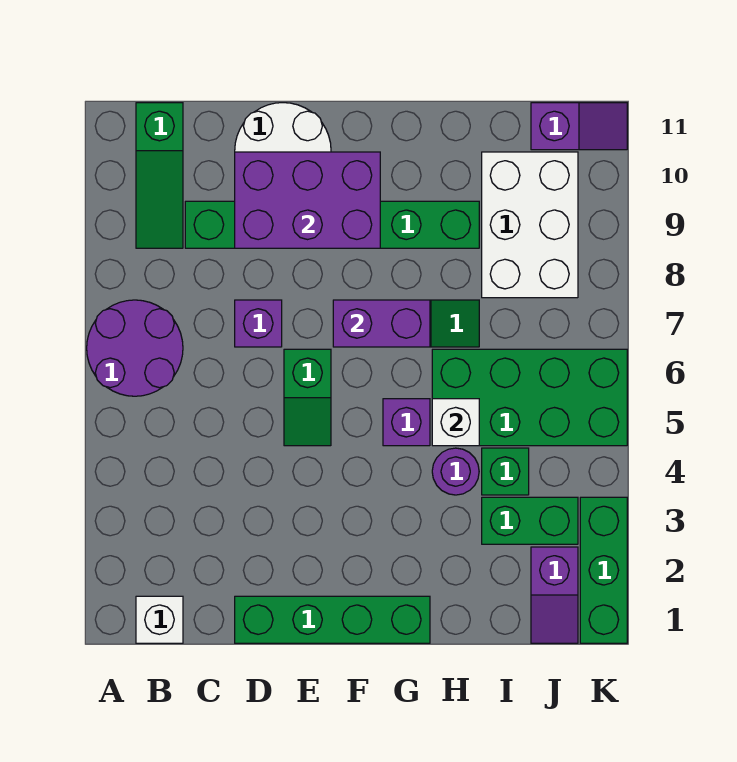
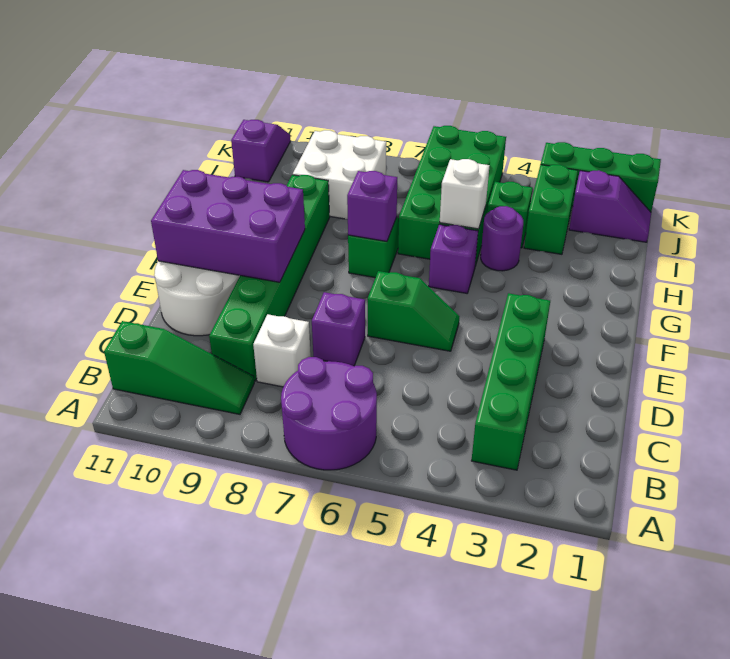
white 1x1 brick [136,596,183,643] -> white 1x1 brick moved to [253,314,311,387]
green 1x4 brick [235,596,430,643] -> green 1x4 brick moved to [472,293,550,470]
purple 2x3 brick [235,152,380,248] -> purple 2x3 brick turned to [151,170,305,282]
purple 1x2 brick [333,300,430,347] -> purple 1x1 brick [347,171,397,241]
white 2x3 brick [482,152,578,298] -> white 2x2 brick [293,130,386,219]

